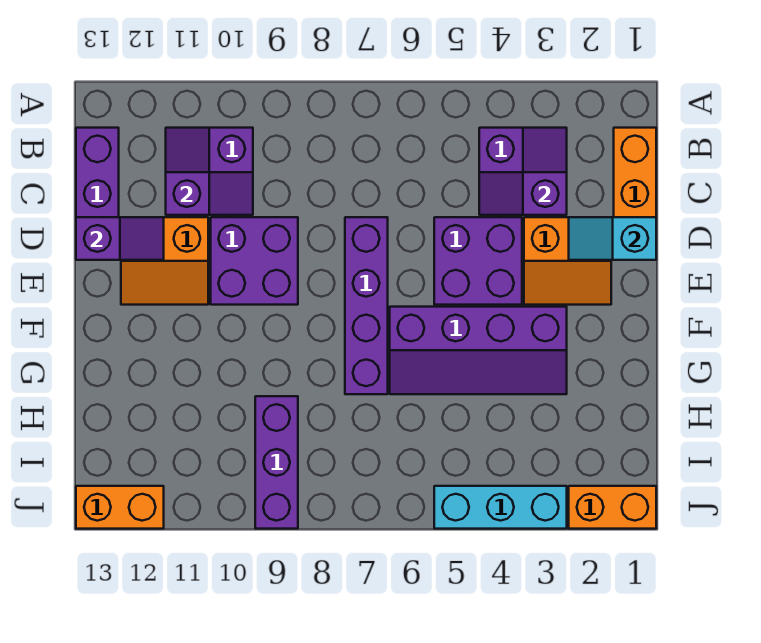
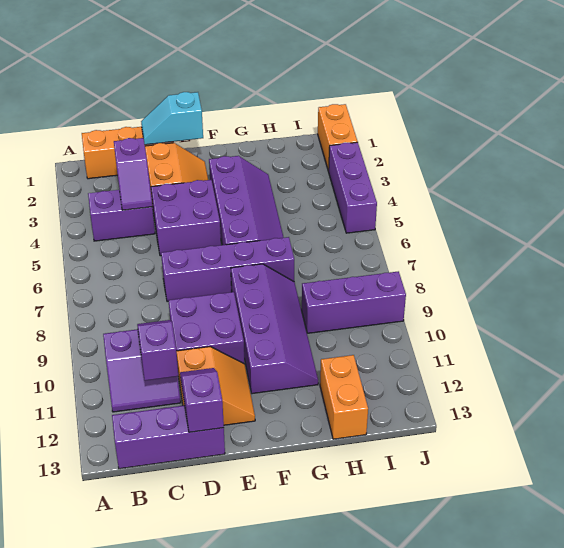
cyan 1x2 slope [569,217,656,260] -> cyan 1x2 slope turned to [141,92,203,145]
none -> purple 2x4 slope [231,264,318,394]
cyan 1x3 brick [434,486,567,529] -> purple 1x3 brick [329,142,377,233]
orange 1x2 brick [76,486,164,529] -> orange 1x2 brick moved to [320,355,368,439]

